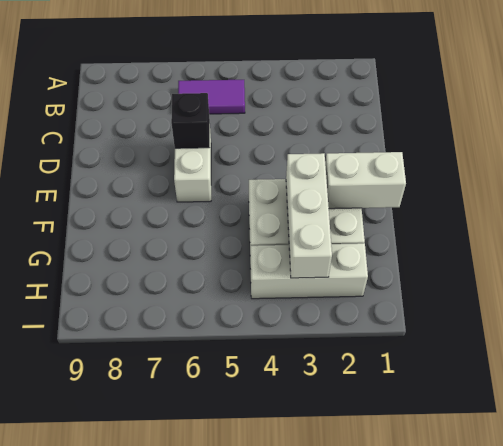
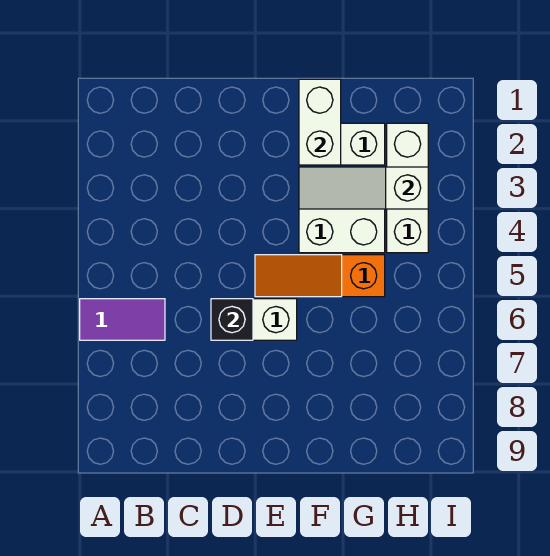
purple 1x2 tile [178,80,245,114] -> purple 1x2 tile turned to [80,299,165,340]
none -> orange 1x3 slope [255,255,385,297]
white 1x3 brick [286,153,332,278] -> white 1x3 slope [299,167,428,209]

